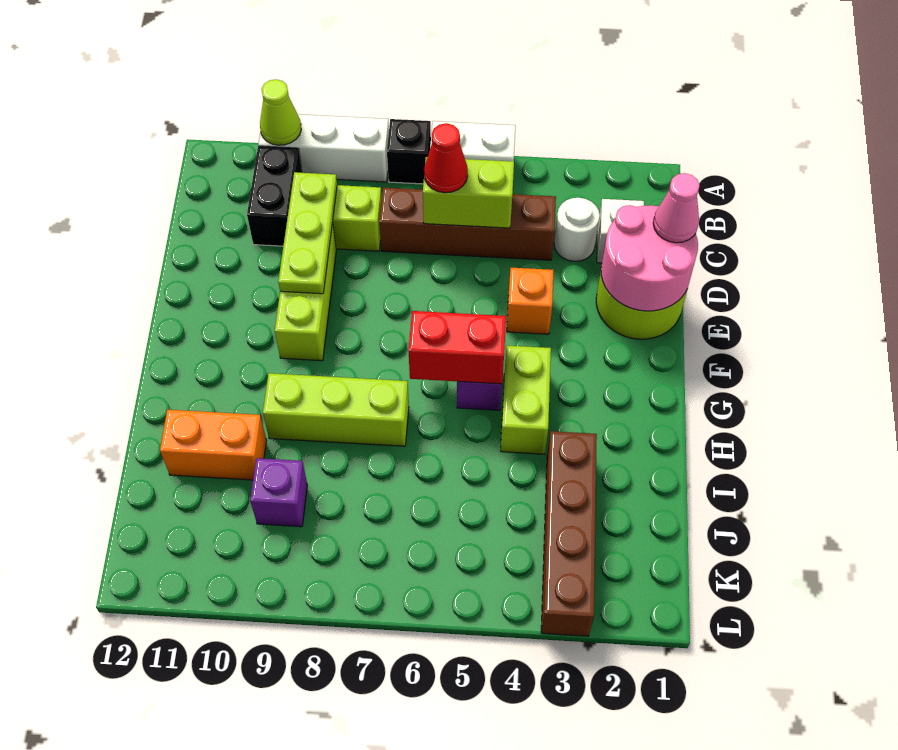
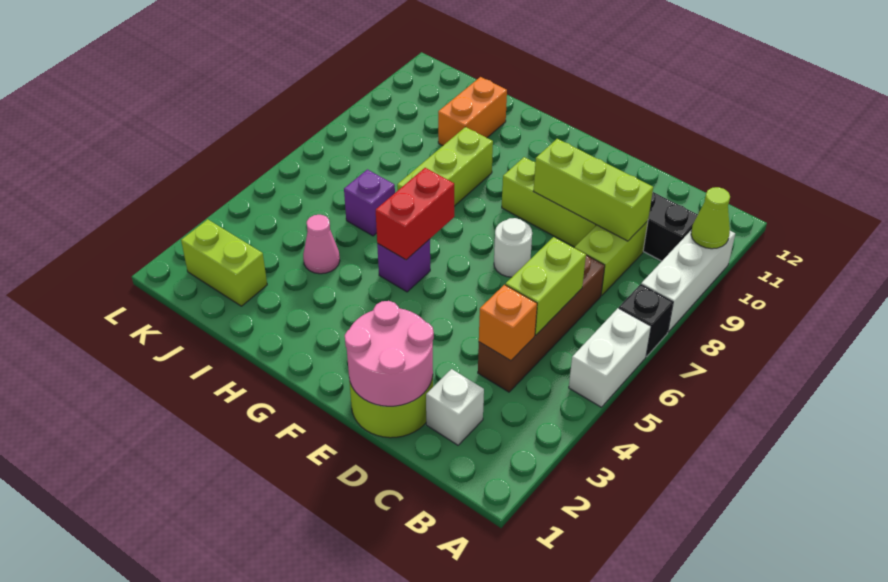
white 1x1 round brick [554,198,600,261] -> white 1x1 round brick moved to [494,218,532,277]
red 1x1 cone [424,123,468,193] -> none
lime 1x3 plate [278,172,337,294] -> lime 1x3 brick [533,139,653,241]
pink 1x1 cone [653,173,700,243] -> pink 1x1 cone moved to [303,215,340,274]
orange 1x1 brick [507,268,553,334] -> orange 1x1 brick moved to [479,285,537,361]
lime 1x2 brick [501,345,551,454] -> lime 1x2 brick moved to [181,219,267,306]
brown 1x4 brick [541,431,597,636] -> none
purple 1x1 brick [250,458,307,527] -> purple 1x1 brick moved to [344,170,395,236]

